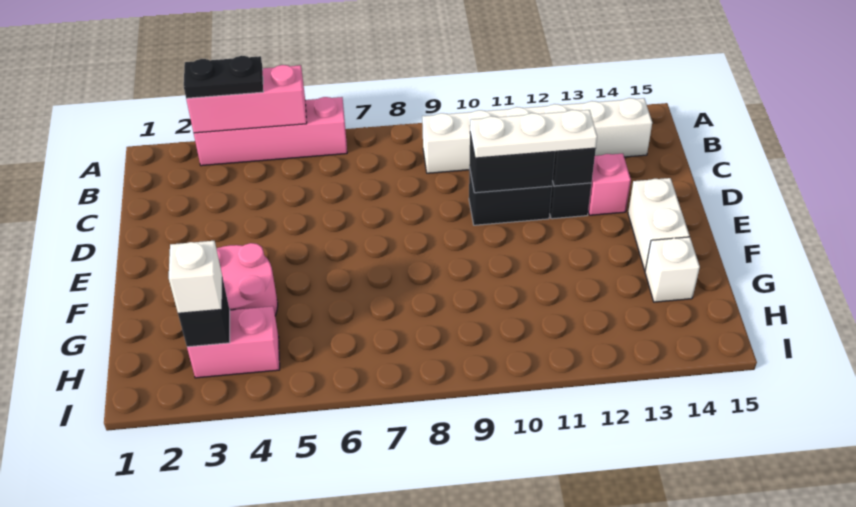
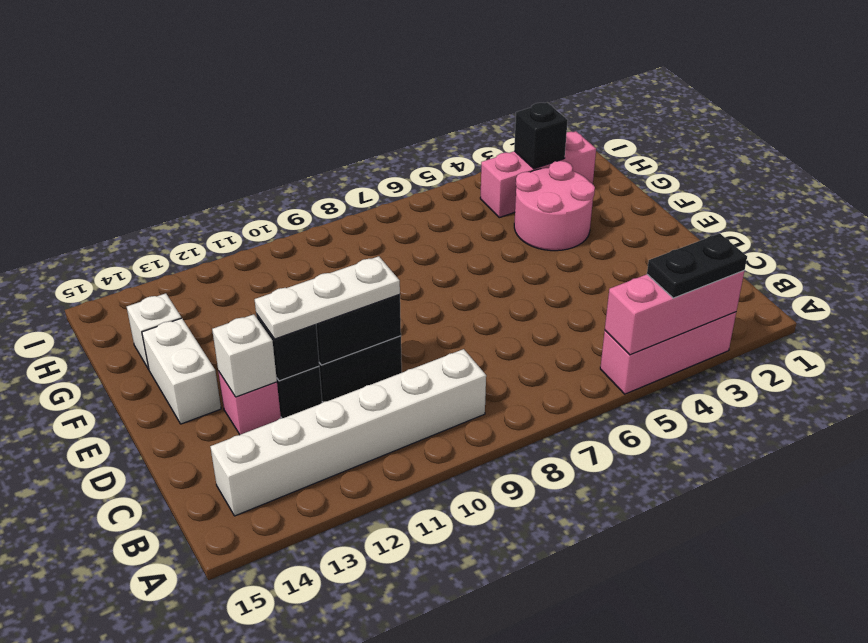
pink 1x4 brick [194,97,347,166] -> pink 1x3 brick [600,312,736,394]
pink 1x2 brick [187,306,280,378] -> pink 1x3 brick [480,131,596,218]
white 1x1 brick [169,241,222,313] -> white 1x1 brick moved to [212,314,277,397]

